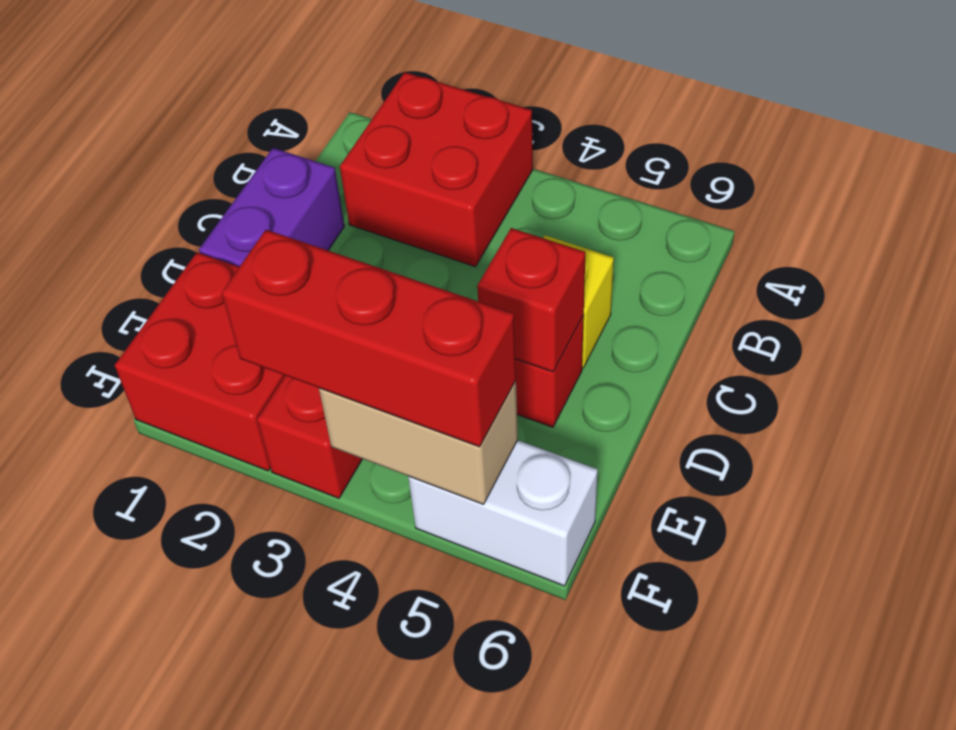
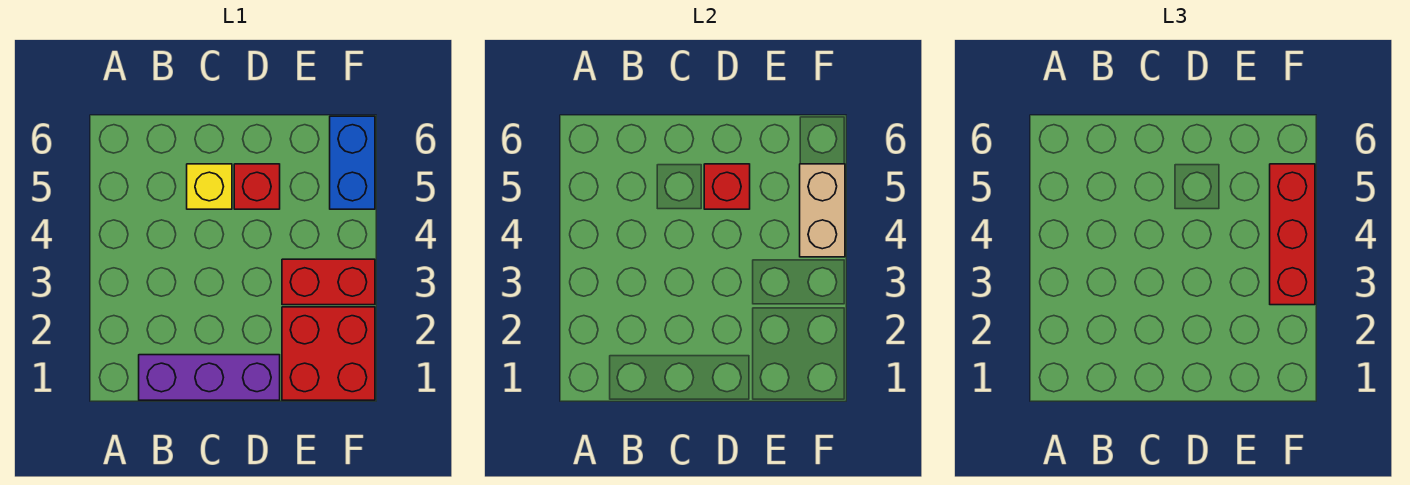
red 2x2 brick [340,72,533,267] -> none
purple 1x2 brick [199,148,344,267] -> purple 1x3 brick [139,355,280,400]
white 1x2 brick [408,440,598,586] -> blue 1x2 brick [330,116,375,209]

